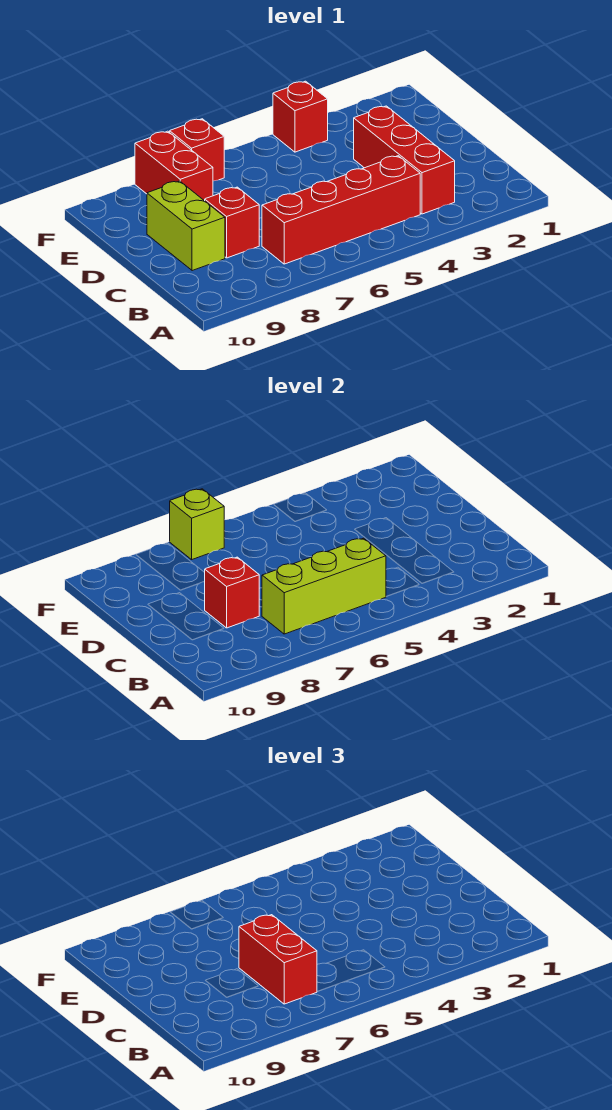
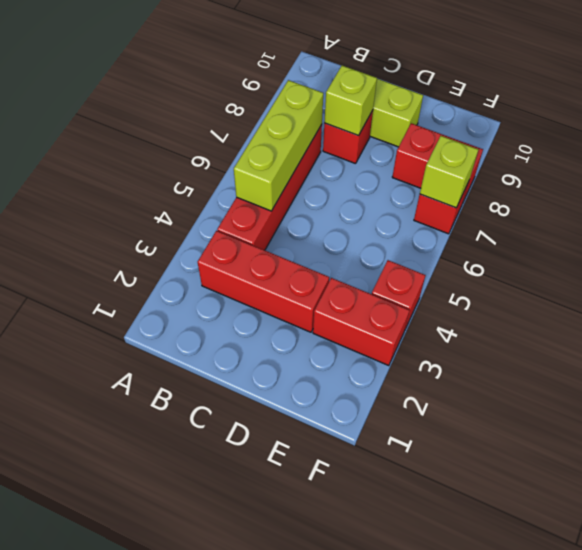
red 1x2 brick [239,915,317,1004] -> red 1x2 brick moved to [313,278,410,366]
red 1x1 brick [204,557,259,628] -> lime 1x1 brick [324,66,377,136]

